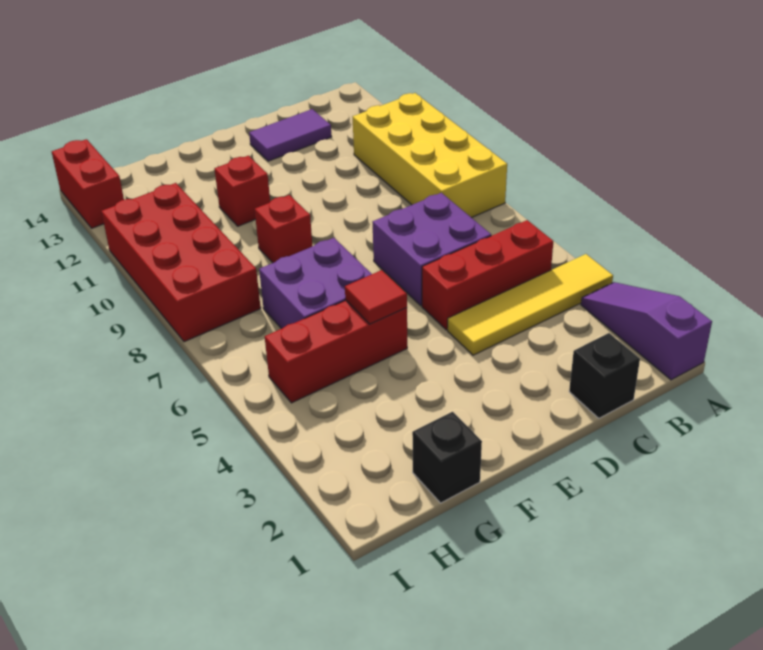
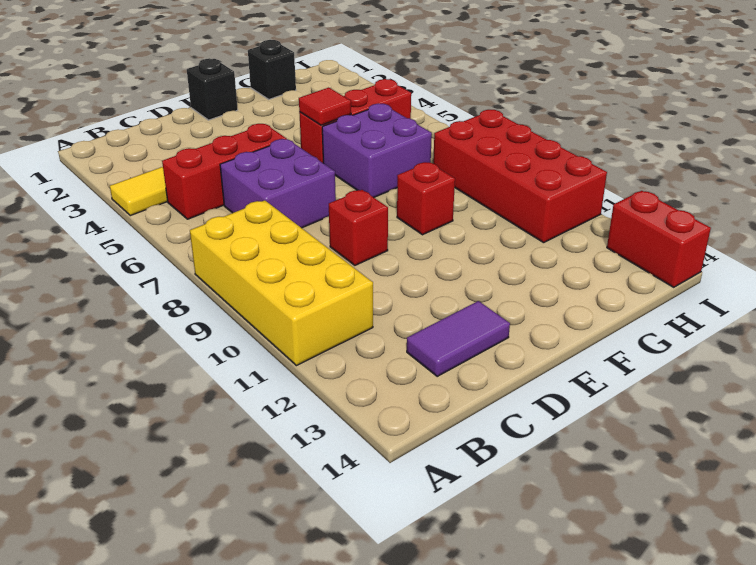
purple 1x3 slope [581,282,712,380] -> none
black 1x1 brick [569,333,640,418] -> black 1x1 brick moved to [187,58,238,120]
red 1x1 brick [215,156,270,226] -> red 1x1 brick moved to [329,190,388,265]

